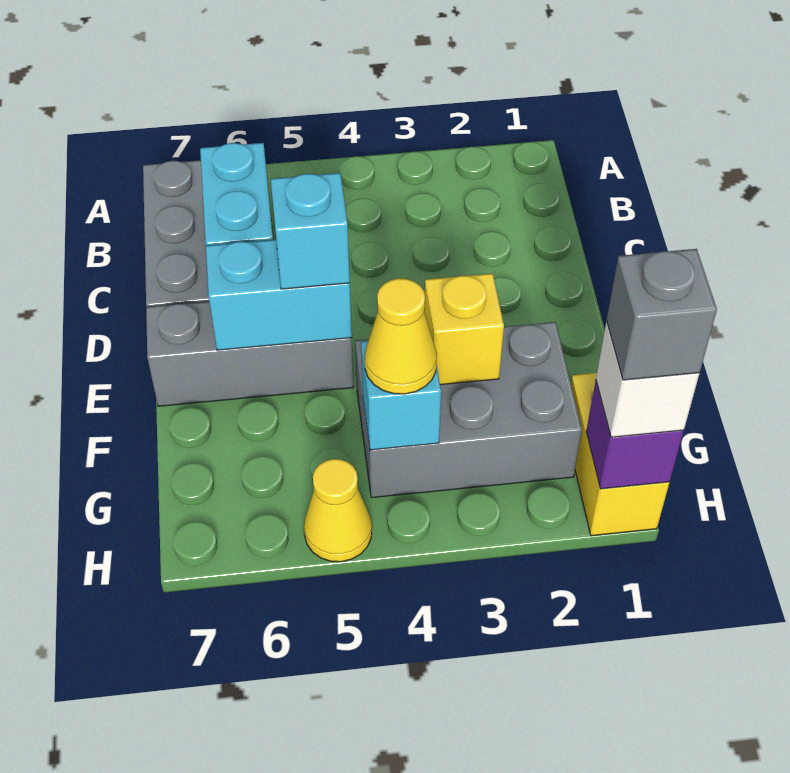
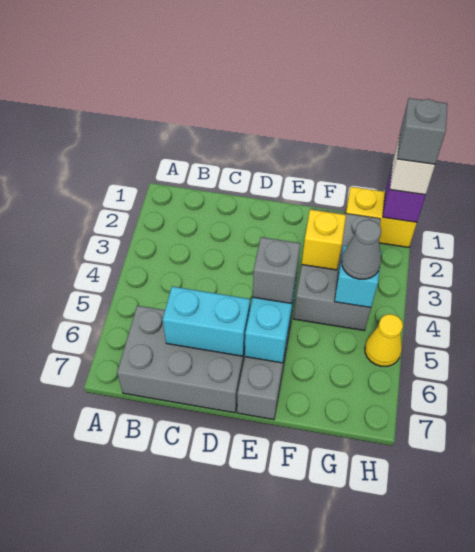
cyan 1x1 brick [271,173,350,289] -> grey 1x1 brick [253,237,300,304]
yellow 1x1 cone [365,278,437,394] -> grey 1x1 cone [342,220,381,279]

